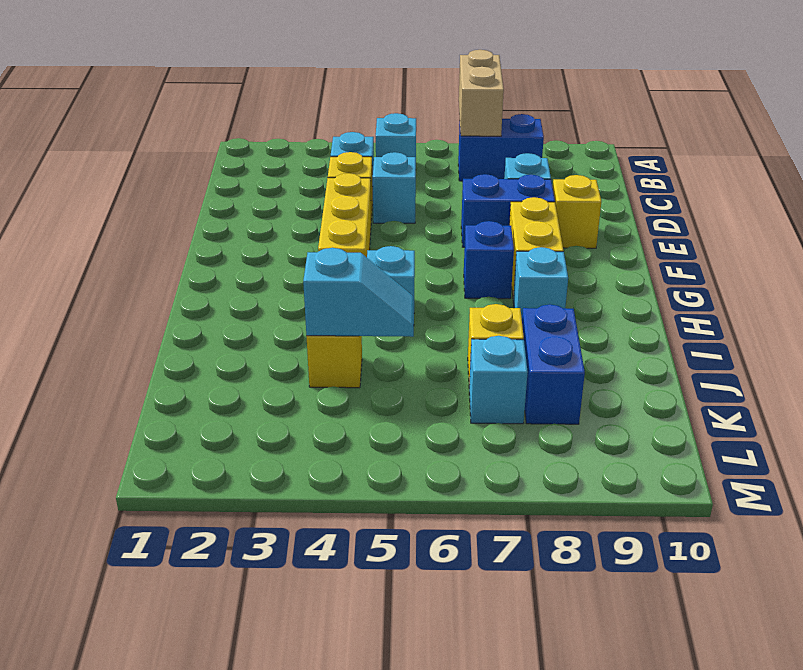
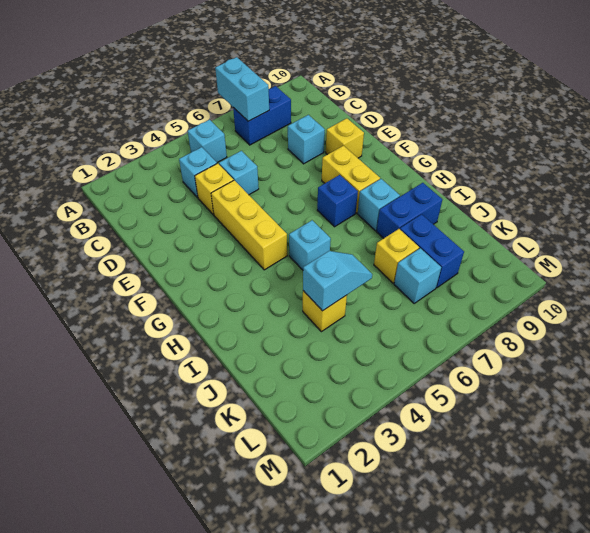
tan 1x2 brick [459,50,504,136] -> cyan 1x2 brick [215,57,269,121]
blue 1x2 brick [461,174,555,247] -> blue 1x2 brick moved to [377,183,442,238]

